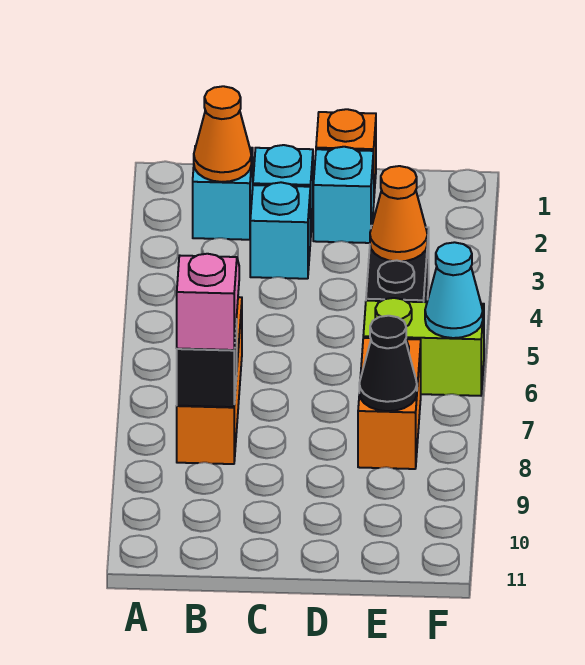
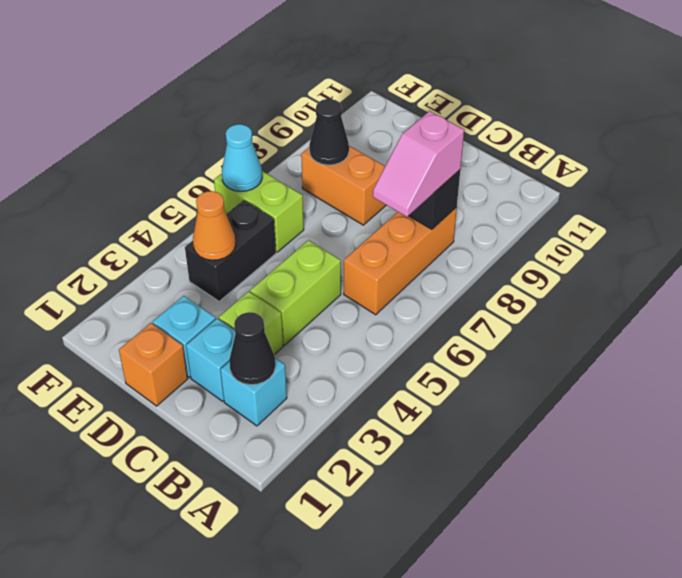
orange 1x1 cone [194,86,251,182] -> black 1x1 cone [229,312,275,385]
cyan 1x1 brick [250,182,310,279] -> lime 1x1 brick [219,291,283,355]
none -> lime 1x2 brick [250,240,341,345]
orange 1x2 brick [358,338,421,469] -> orange 1x2 brick turned to [301,146,386,225]

